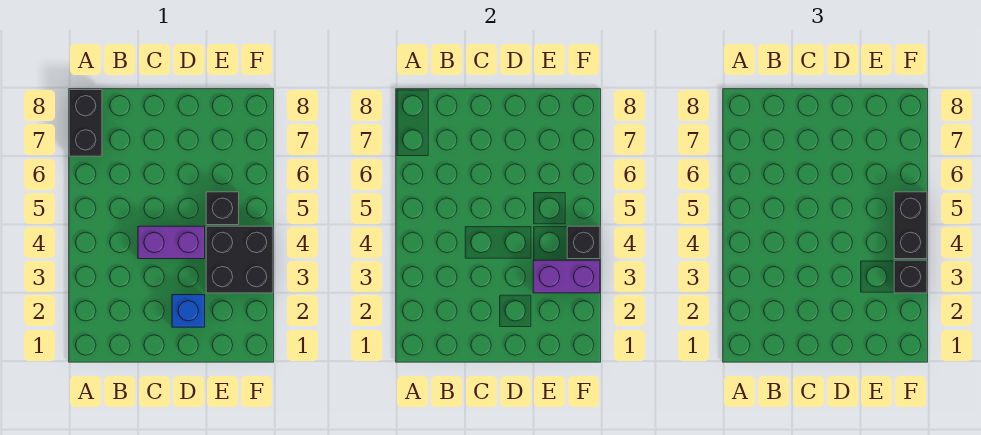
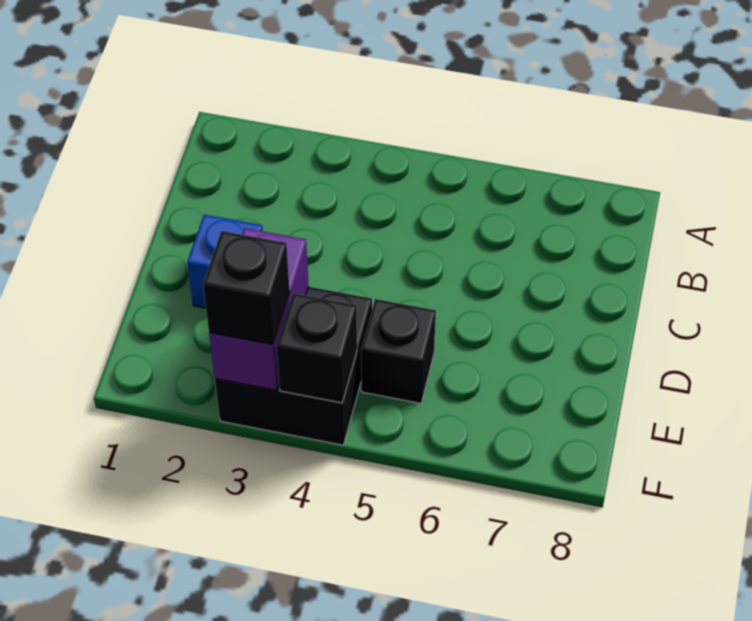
black 1x2 brick [69,90,102,156] -> none
purple 1x2 brick [138,226,205,259] -> none
black 1x2 brick [894,192,927,259] -> none

